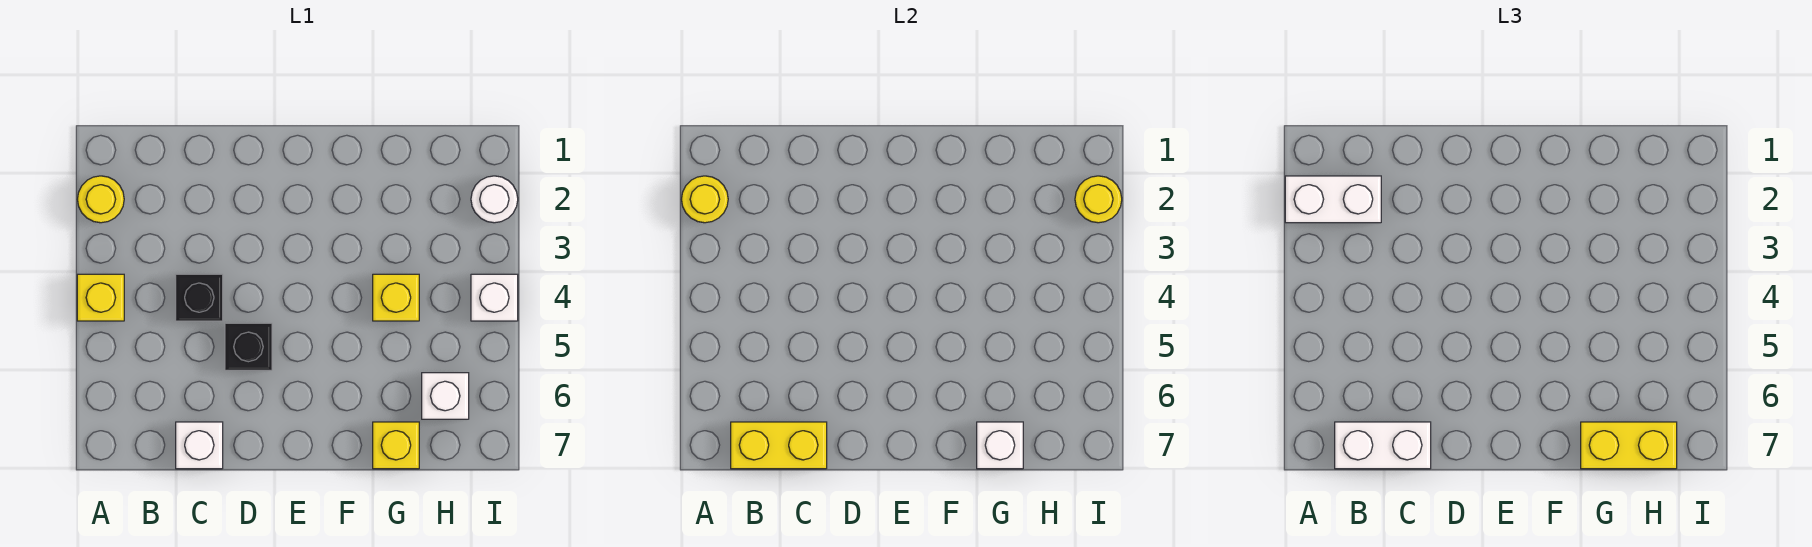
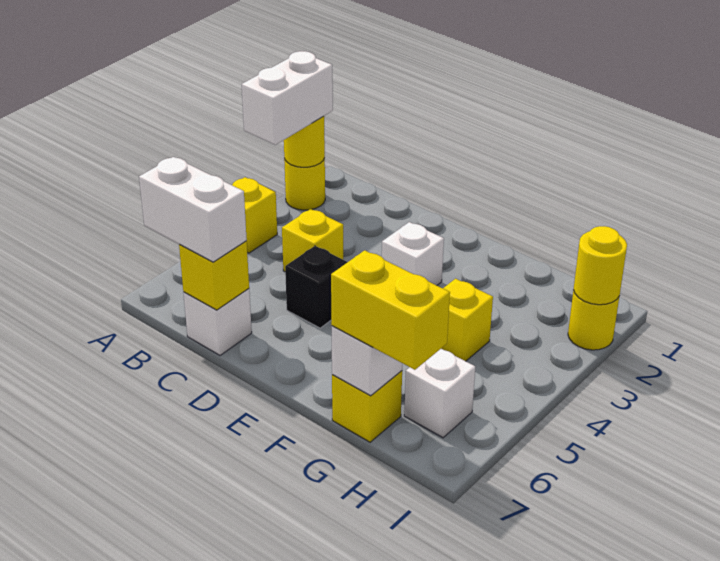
white 1x2 brick [1285,176,1381,223] -> white 1x2 brick turned to [242,51,333,145]
yellow 1x2 brick [731,422,827,469] -> yellow 1x1 brick [179,241,249,310]
black 1x1 brick [176,274,223,321] -> yellow 1x1 brick [282,209,343,272]
white 1x1 round brick [471,176,518,223] -> yellow 1x1 round brick [568,290,619,350]
white 1x1 brick [471,274,518,321] -> white 1x1 brick moved to [382,222,444,285]

